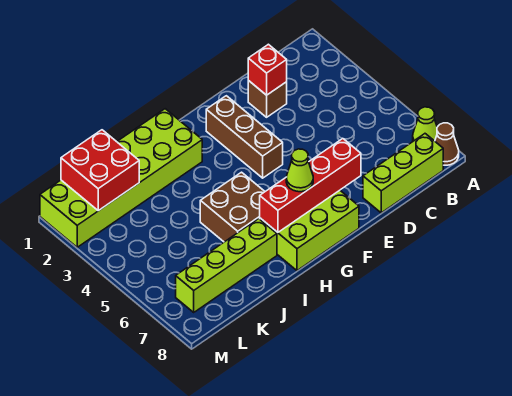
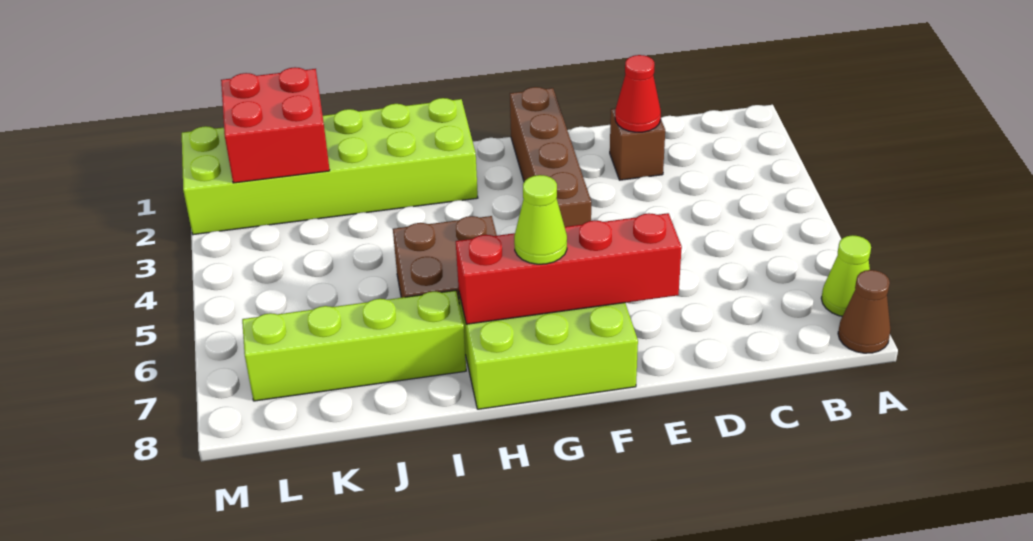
lime 1x3 brick [363,134,443,213] -> none
red 1x1 brick [248,44,287,95] -> red 1x1 cone [615,55,661,132]
brown 1x3 brick [206,96,283,178] -> brown 1x4 brick [510,87,591,227]

